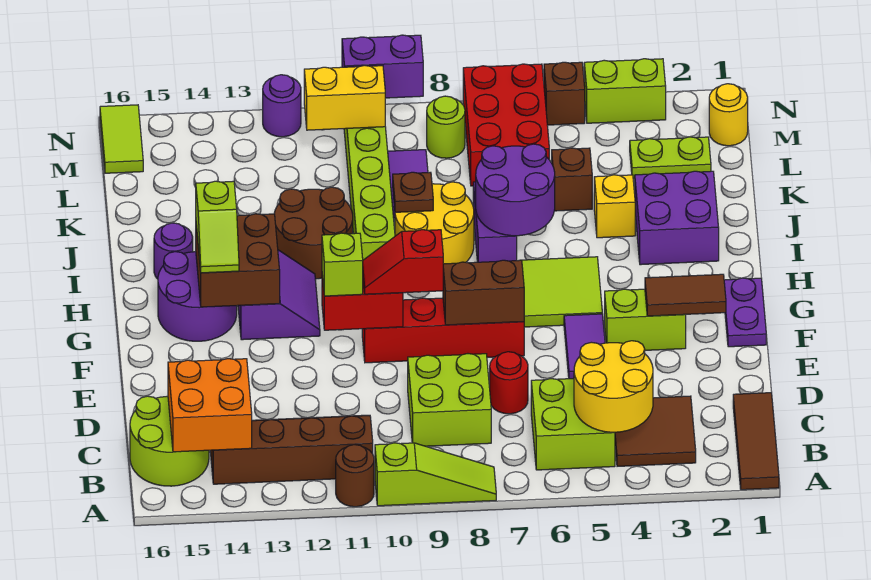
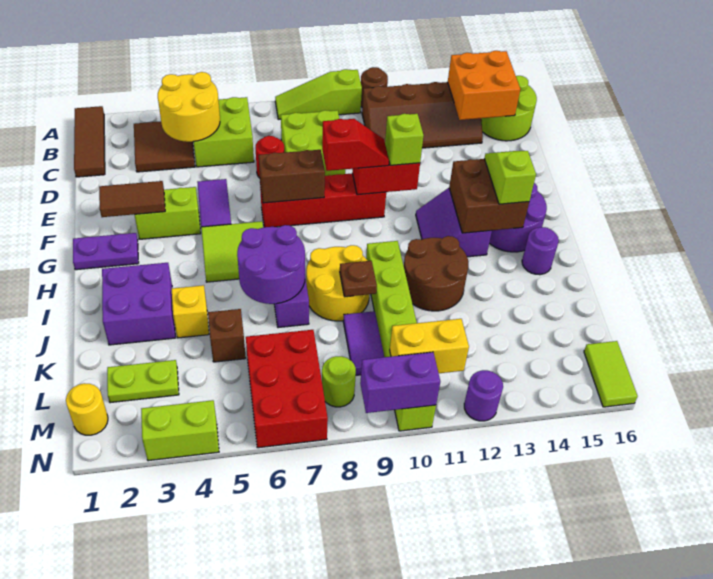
purple 1x2 plate [724,278,766,347] -> purple 1x2 plate turned to [73,233,139,270]
brown 1x1 brick [544,62,585,125] -> none

